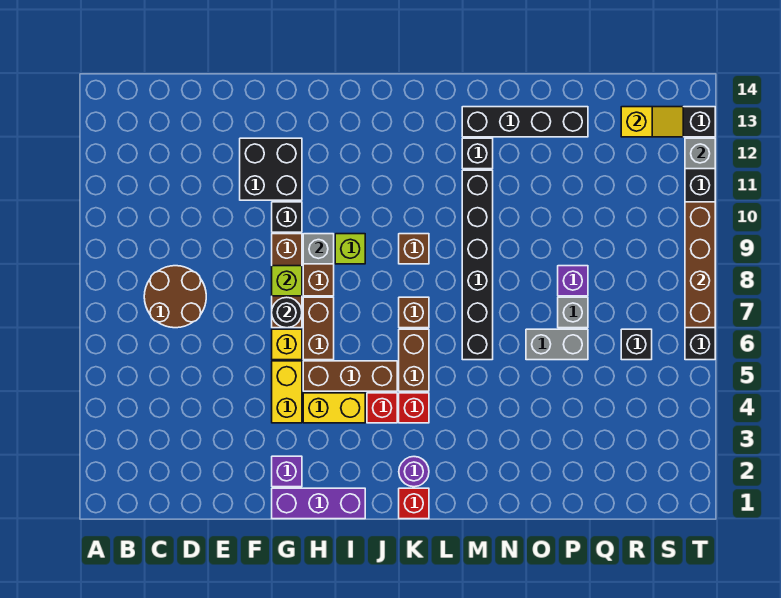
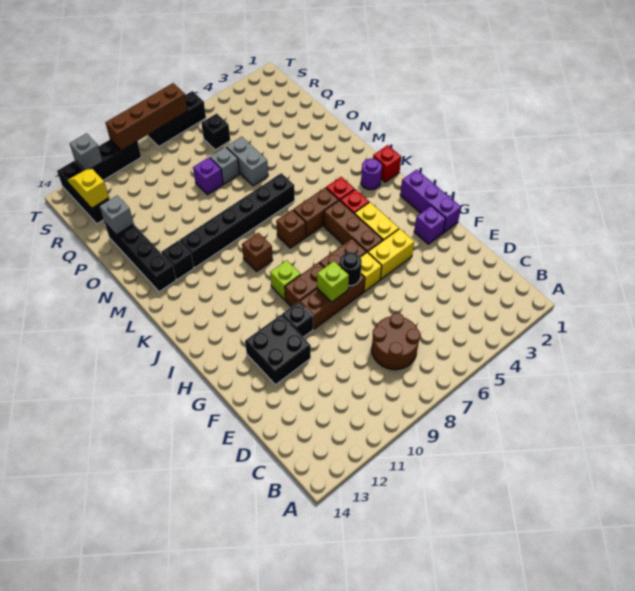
grey 1x1 brick [303,234,334,264] -> grey 1x1 brick moved to [100,195,134,235]

